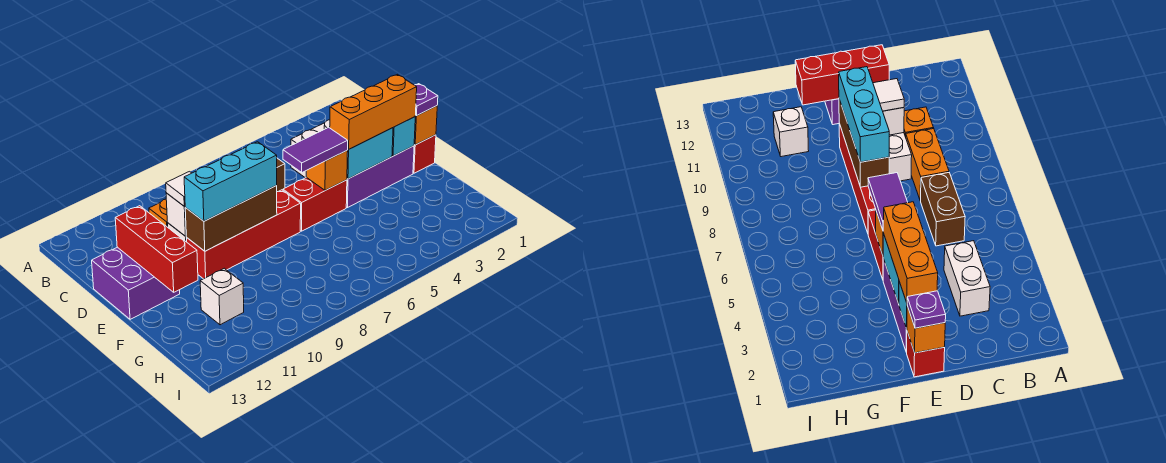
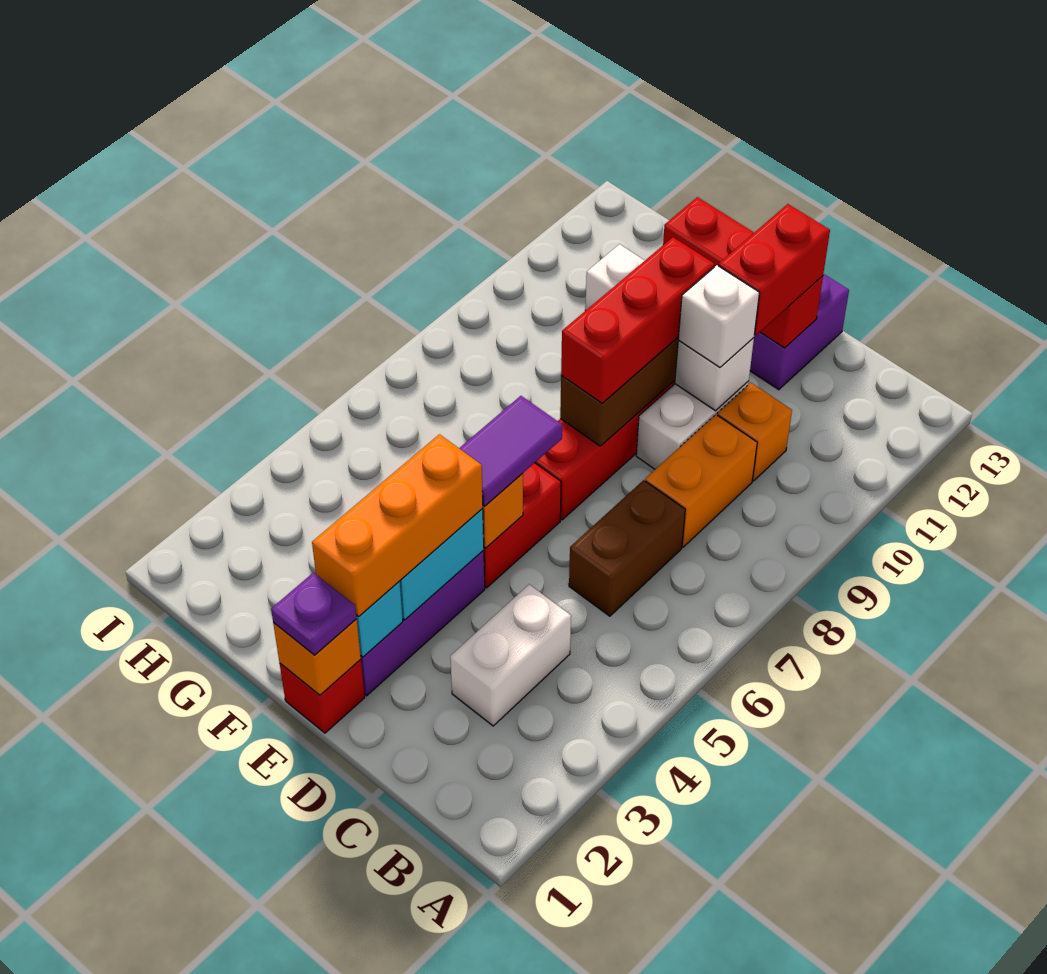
white 1x1 tile [166,172,191,206] -> white 1x1 brick [678,265,759,367]
none -> red 1x2 brick [718,204,830,335]
cyan 1x3 brick [184,142,277,221] -> red 1x3 brick [561,237,715,403]

